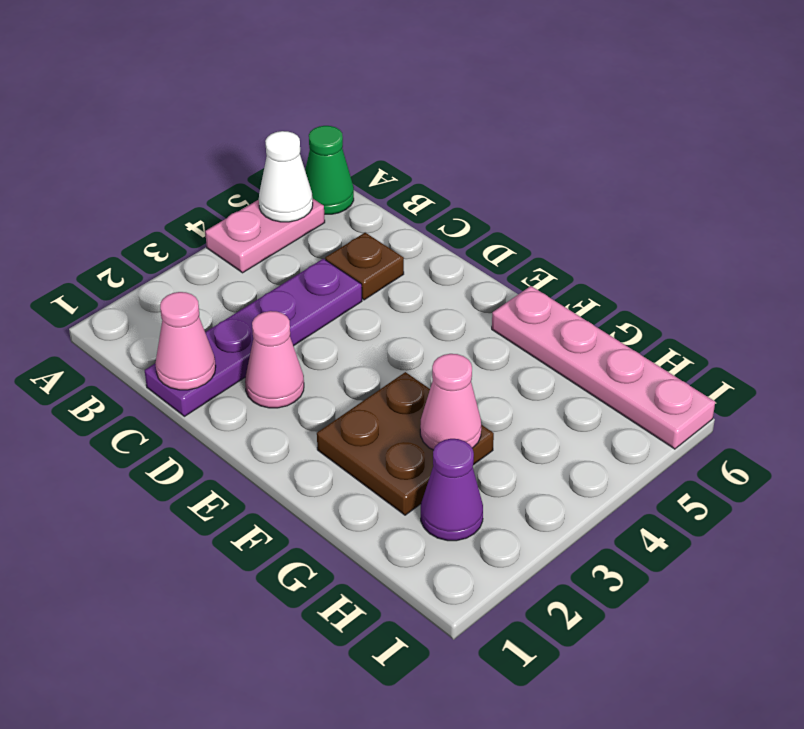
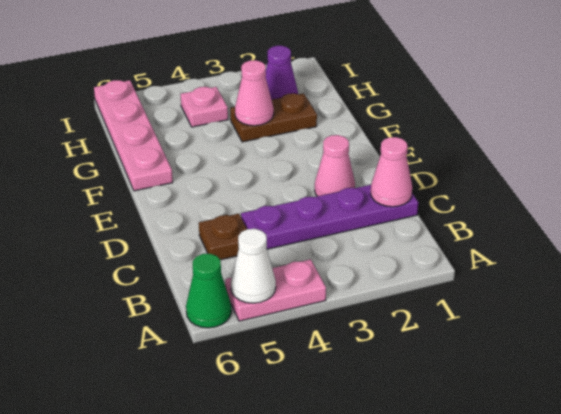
brown 2x2 plate [317,372,494,515] -> brown 1x2 plate [230,93,317,142]
none -> pink 1x1 plate [180,87,228,127]

